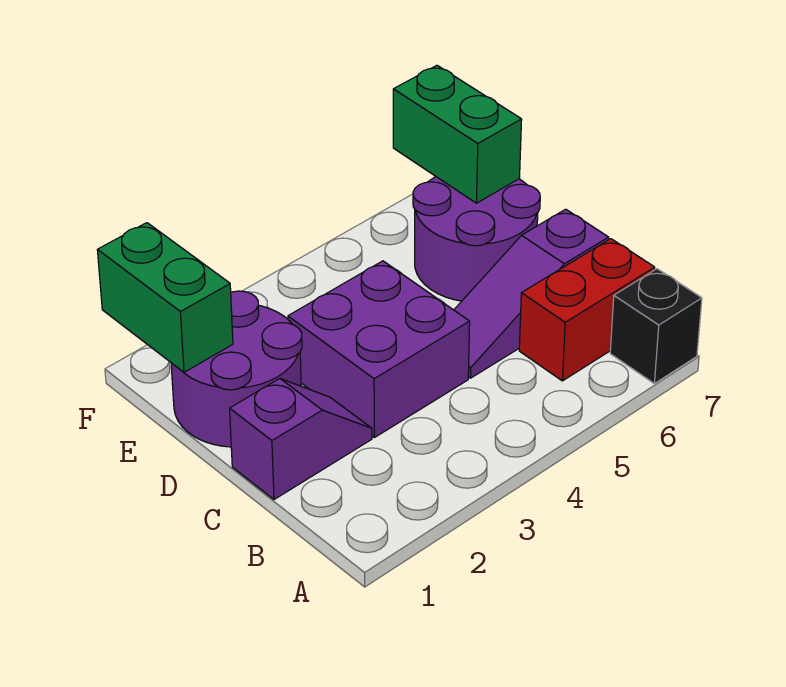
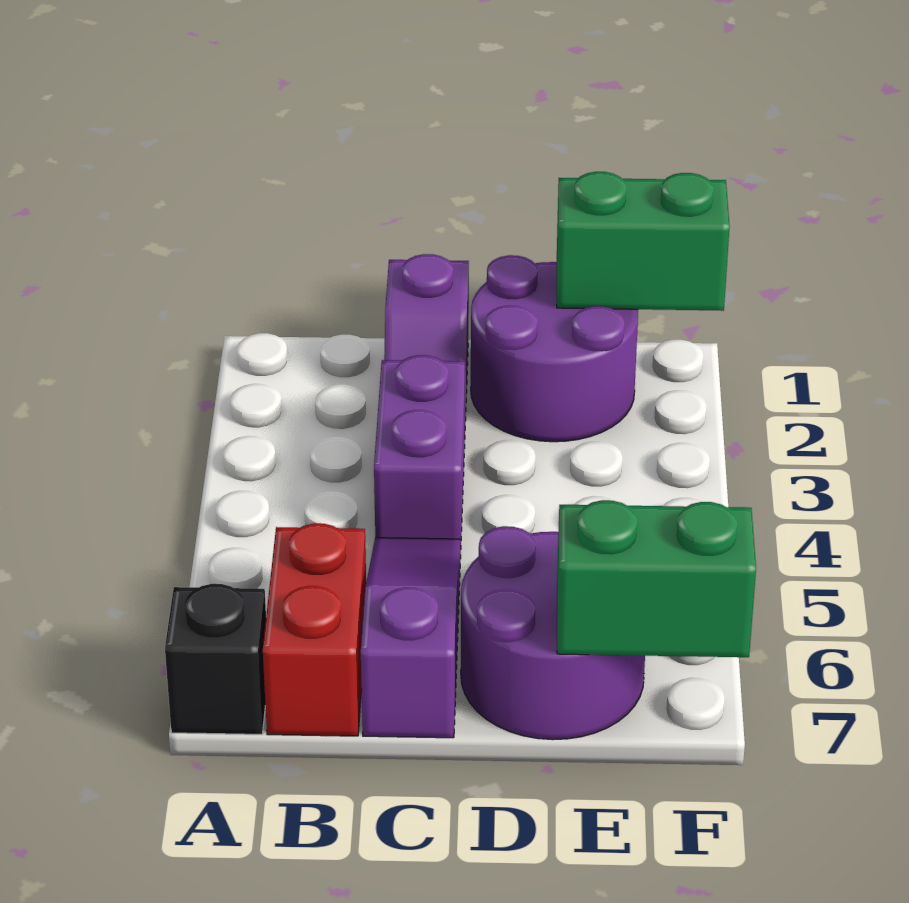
purple 2x2 brick [288,261,470,438] -> purple 1x2 brick [374,355,465,539]

